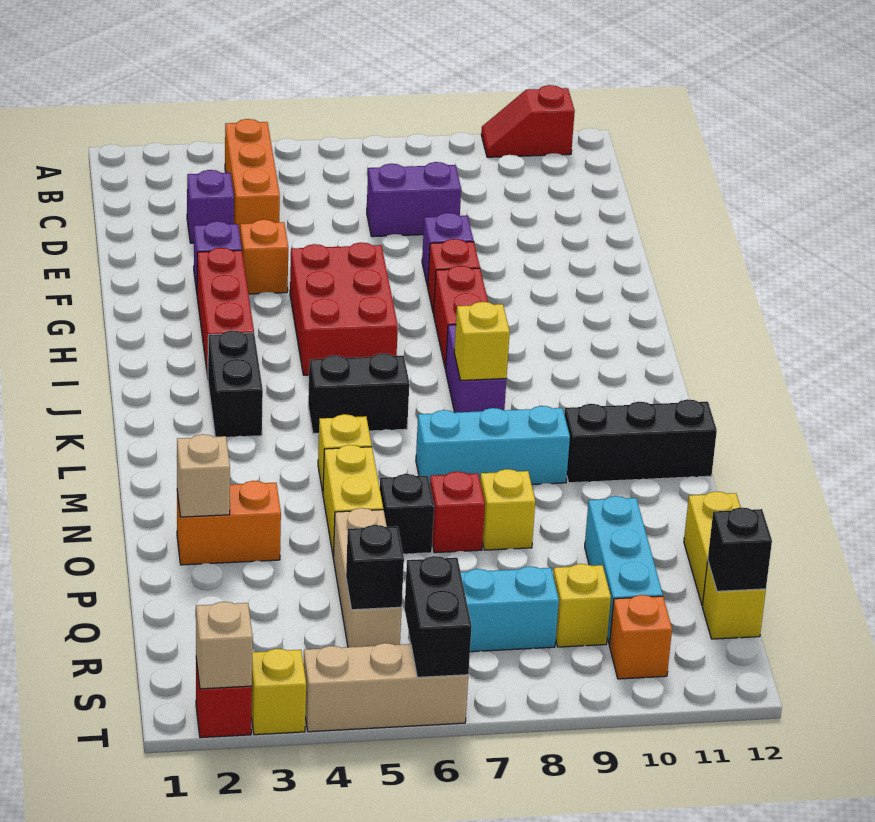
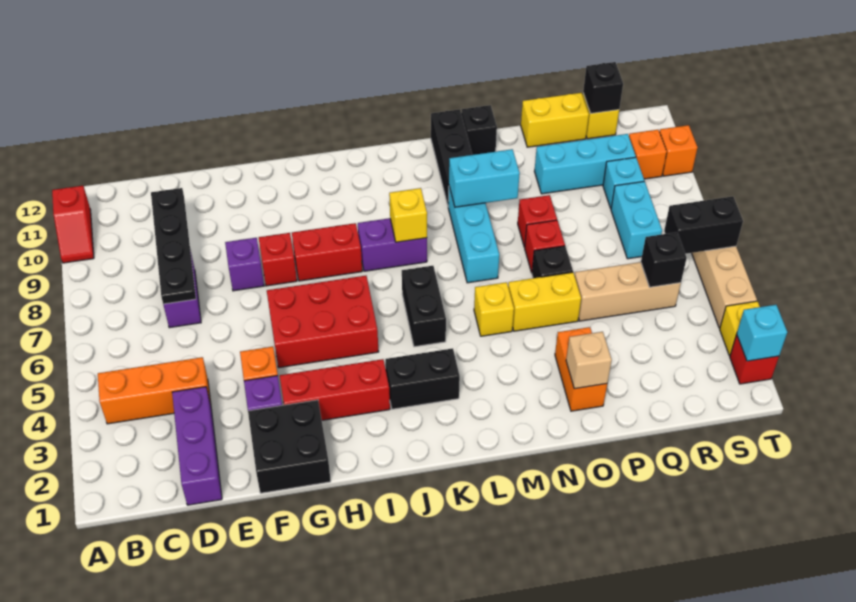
purple 1x1 brick [187,170,234,243] -> purple 1x3 brick [172,387,222,505]
none -> black 1x4 plate [151,188,196,304]
none -> black 2x2 brick [248,400,331,493]
none -> cyan 1x2 brick [449,149,520,207]
none -> black 1x1 brick [461,105,497,155]
yellow 1x1 brick [480,469,535,550] -> red 1x1 brick [518,195,557,247]
yellow 1x1 brick [553,564,611,647] -> cyan 1x1 brick [603,157,644,208]
tan 1x1 brick [196,602,253,689] -> cyan 1x1 brick [737,305,787,361]
none -> orange 1x1 brick [659,125,698,176]

